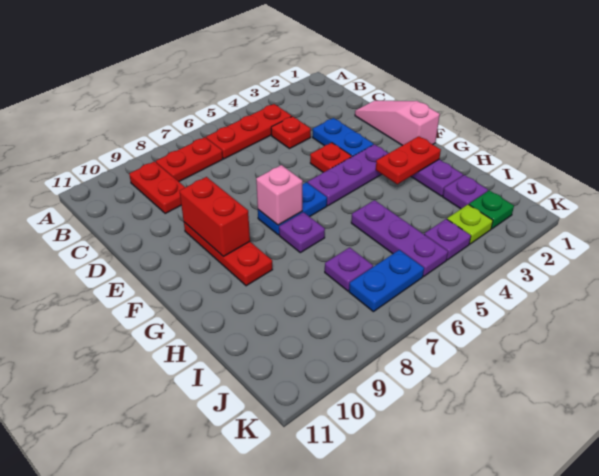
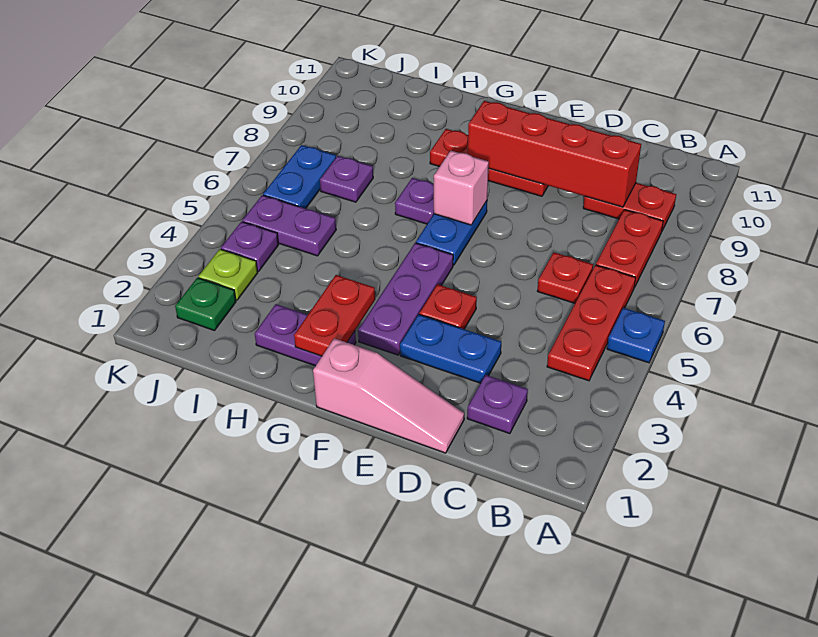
none -> blue 1x1 plate [607,308,665,363]
red 1x1 plate [271,116,311,149] -> red 1x1 plate moved to [538,252,593,303]
red 1x2 brick [180,177,250,256] -> red 1x4 brick [468,101,641,207]
purple 1x3 plate [351,200,448,276] -> purple 1x2 plate [242,195,336,256]
purple 1x1 plate [443,175,488,209] -> purple 1x1 plate moved to [467,375,528,434]

